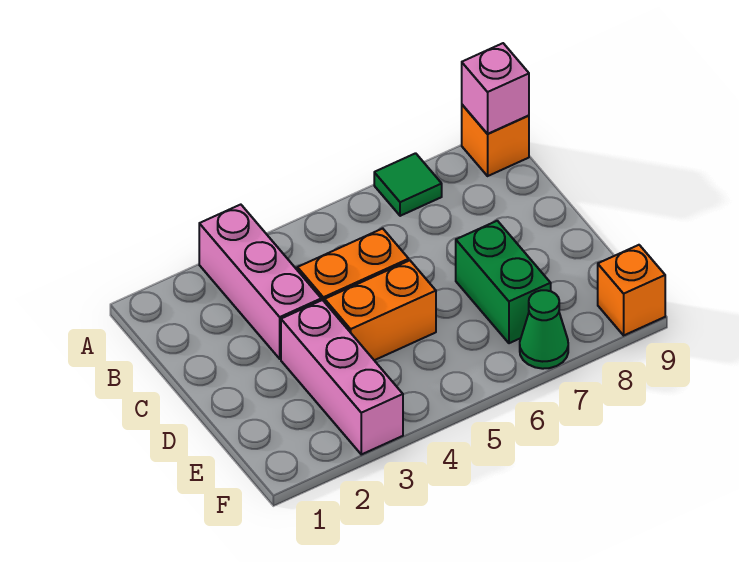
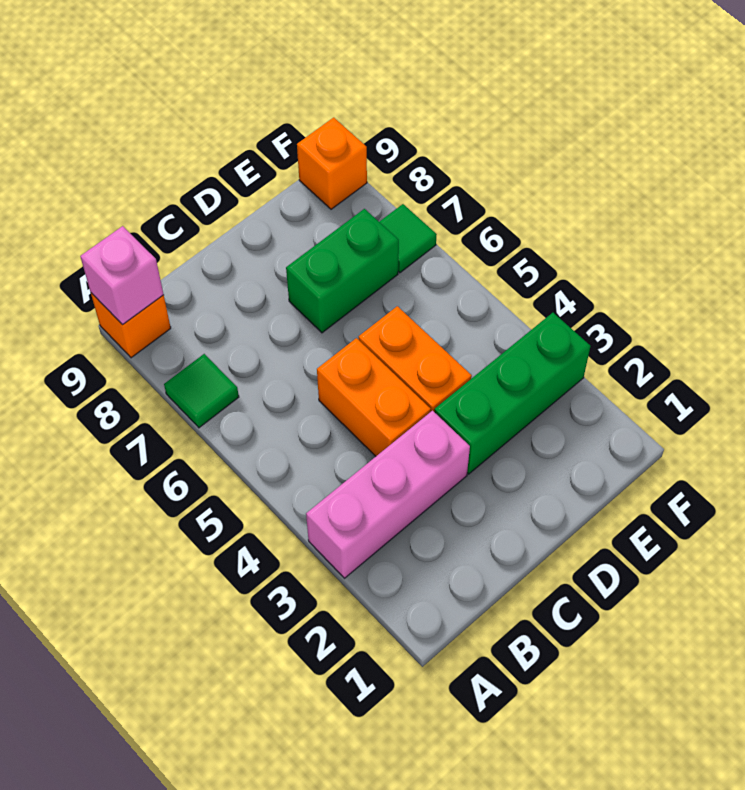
pink 1x3 brick [281,300,403,454] -> green 1x3 brick [434,313,590,474]
green 1x1 cone [520,290,568,369] -> green 1x1 tile [380,204,437,273]

